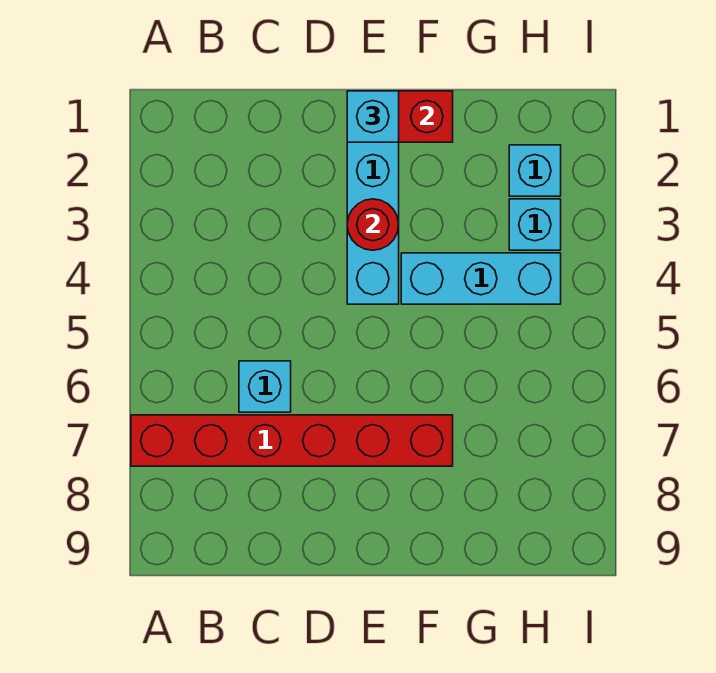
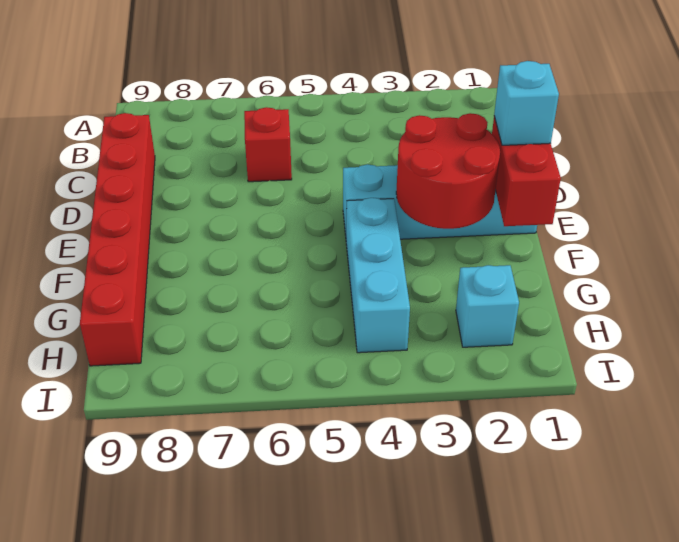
red 1x6 brick [131,415,453,466] -> red 1x6 brick moved to [80,113,155,366]
cyan 1x1 brick [239,361,291,412] -> red 1x1 brick [244,107,292,182]
red 1x1 round brick [347,199,399,250] -> red 2x2 round brick [396,113,500,229]
cyan 1x1 brick [509,199,561,250] -> none

